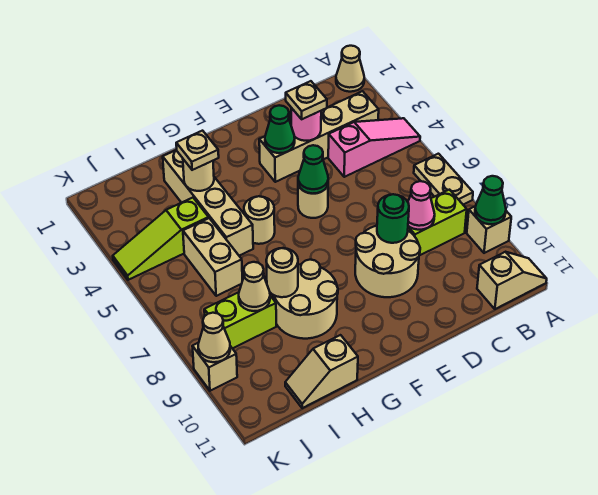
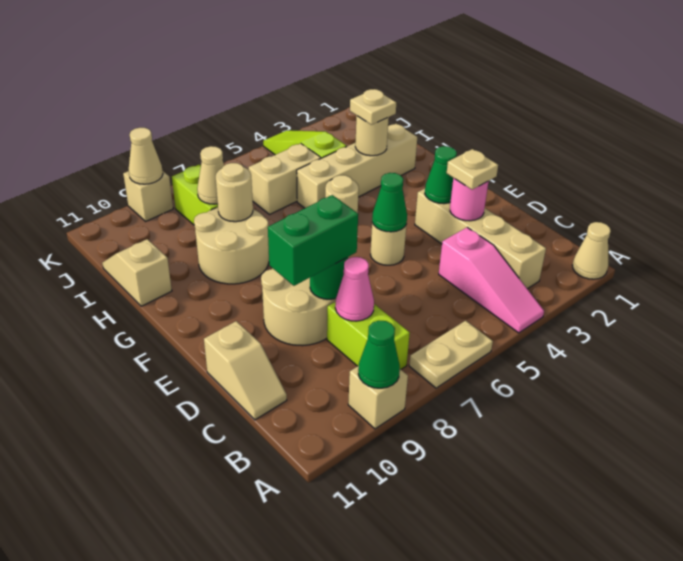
tan 1x2 slope [477,252,547,309] -> tan 1x2 slope moved to [204,321,287,420]
none -> green 1x2 brick [268,195,358,286]

